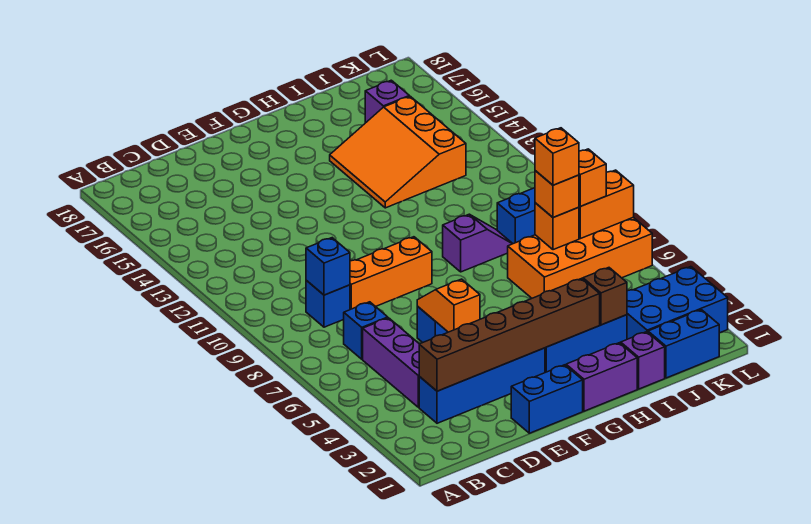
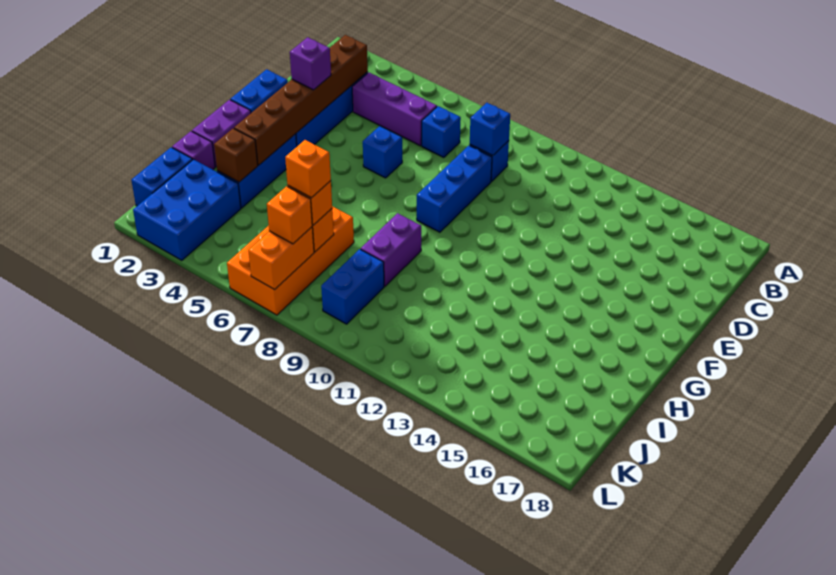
orange 1x3 brick [350,237,432,310] -> blue 1x3 brick [417,145,492,232]
orange 1x2 slope [417,279,480,332] -> none
purple 1x2 slope [443,214,513,272] -> purple 1x2 brick [361,213,421,286]
orange 3x3 slope [330,96,466,208] -> none
purple 1x1 brick [365,80,409,123] -> purple 1x1 brick moved to [290,37,331,90]

